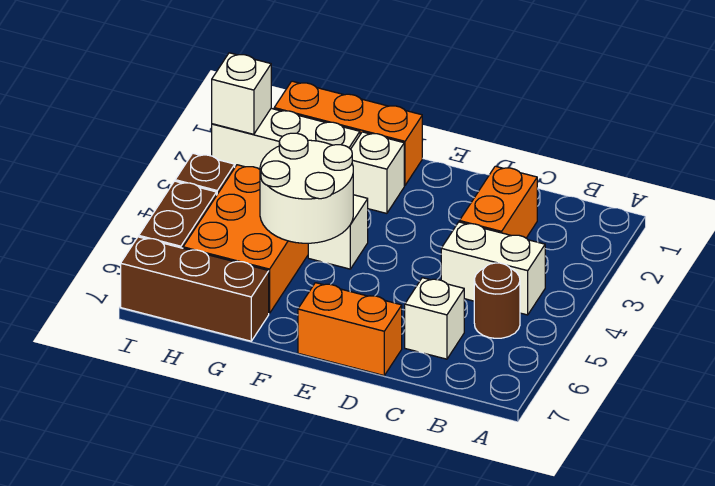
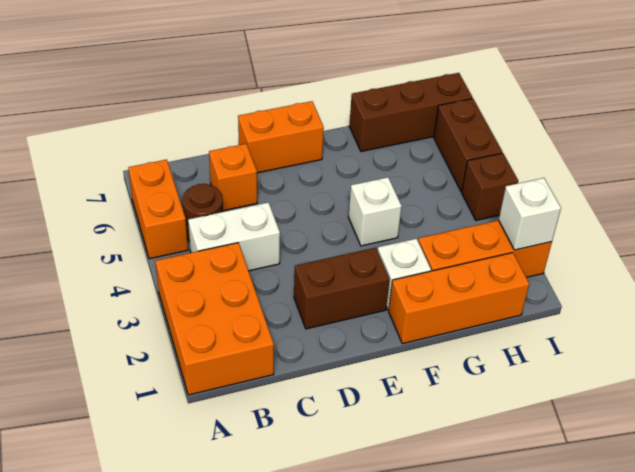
orange 1x2 brick [459,166,537,238] -> orange 1x2 brick moved to [128,160,188,259]
white 1x1 brick [405,278,464,359] -> orange 1x1 brick [209,144,257,211]
none -> brown 1x2 brick [294,248,390,329]
white 2x2 round brick [260,133,353,243] -> none
white 1x3 brick [212,108,360,169] -> orange 1x3 brick [418,220,552,277]
orange 2x3 brick [183,165,308,313] -> orange 2x3 brick moved to [155,243,274,395]

